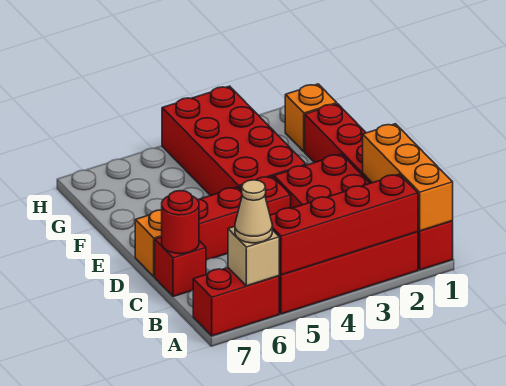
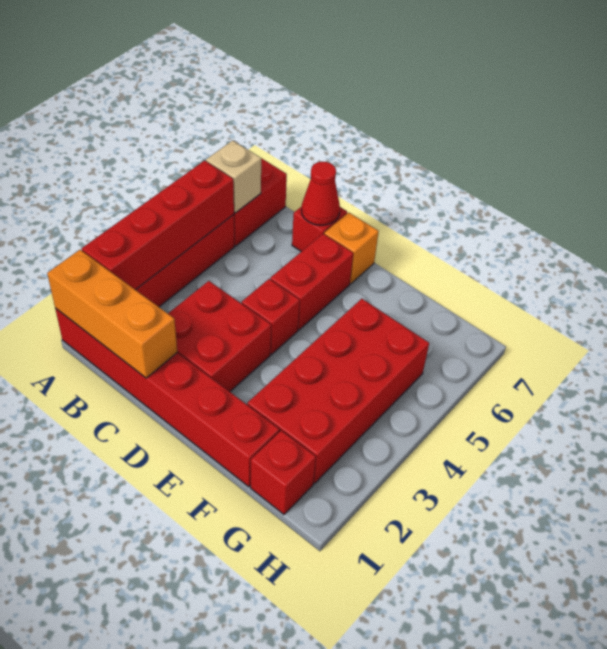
tan 1x1 cone [235,180,272,243] -> none
red 1x1 round brick [162,191,199,254] -> red 1x1 cone [301,162,340,225]
red 2x4 brick [162,86,306,196] -> red 2x4 brick turned to [247,299,429,484]
orange 1x1 brick [285,84,337,152] -> red 1x1 brick [251,430,316,514]

